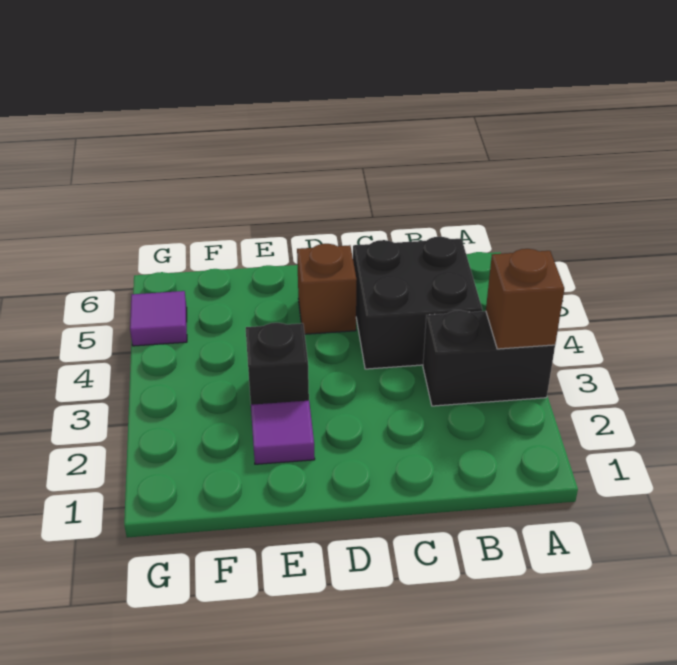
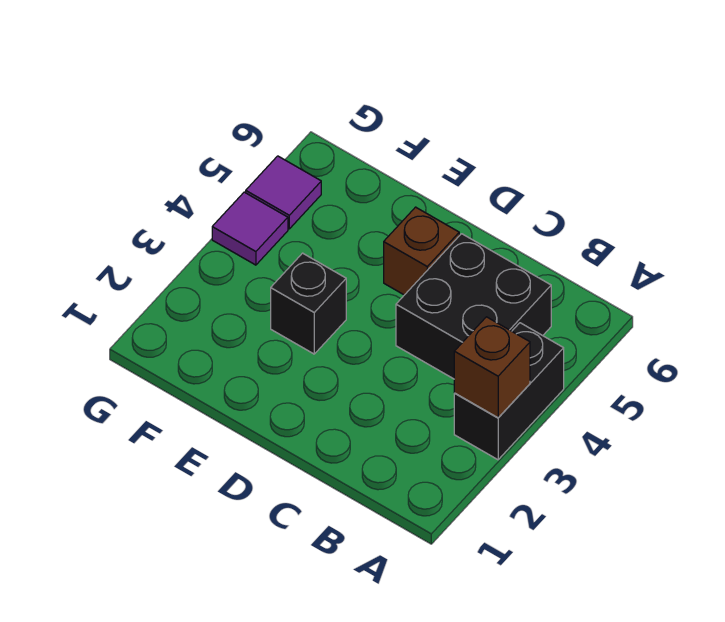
black 1x2 brick [423,310,555,406] -> black 1x2 brick turned to [454,323,564,460]
purple 1x1 tile [251,401,315,464] -> purple 1x1 tile moved to [212,192,288,265]

